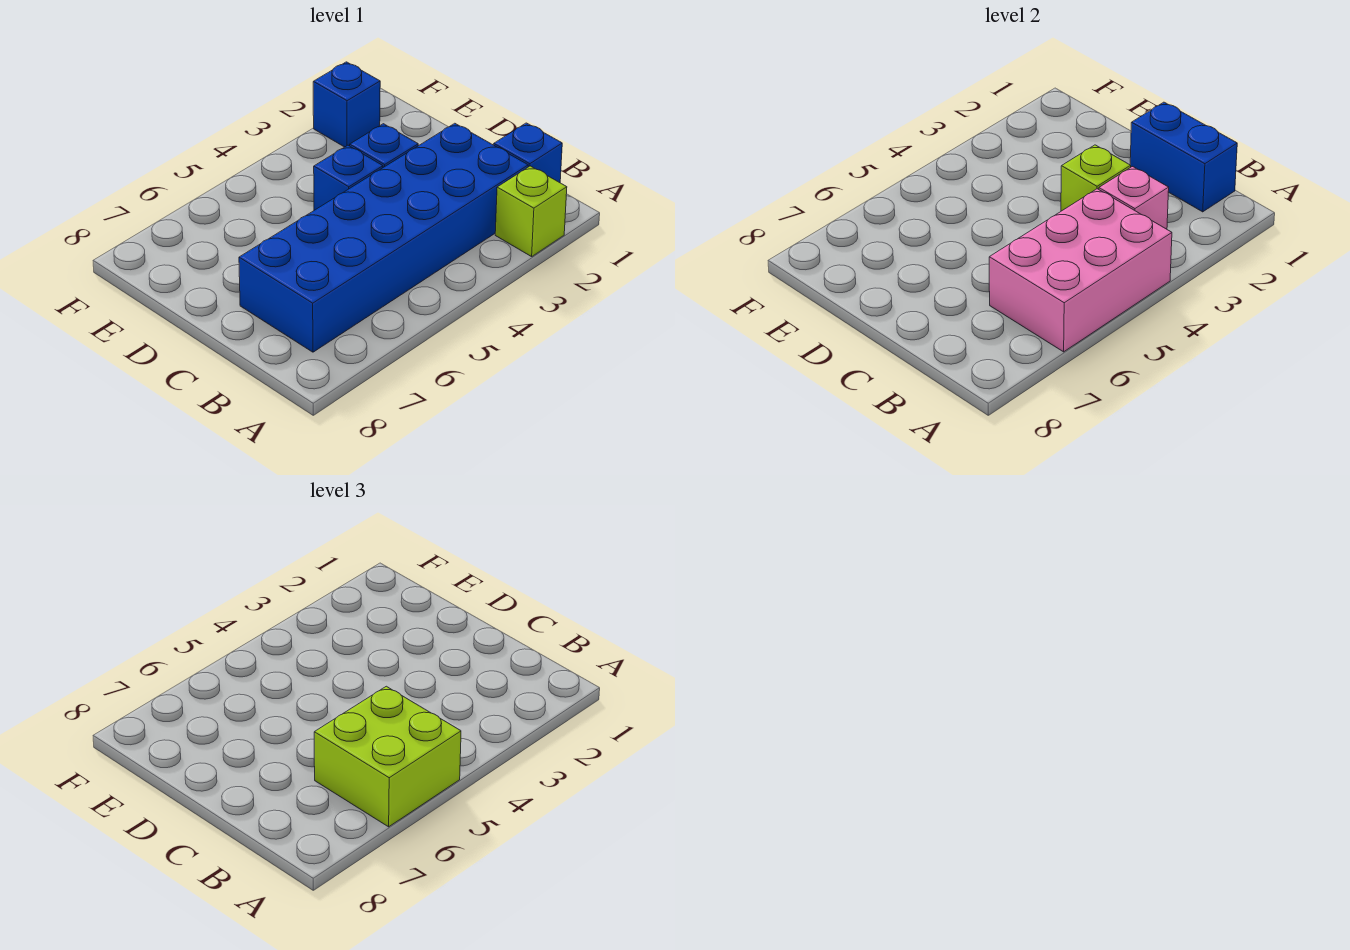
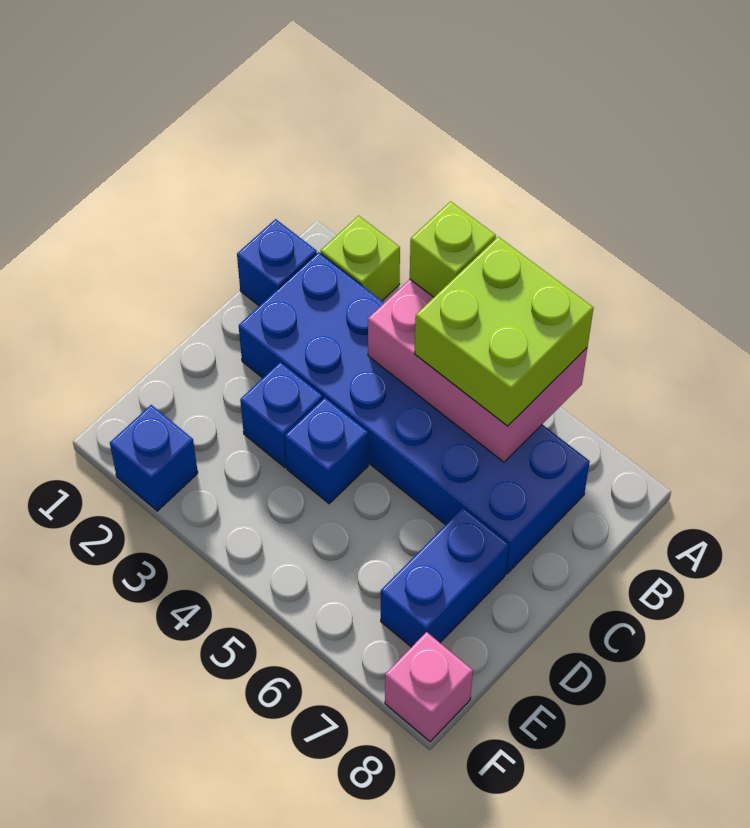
blue 1x2 brick [1130,102,1237,212] -> blue 1x2 brick moved to [381,508,509,647]
pink 1x1 brick [1099,167,1169,229] -> pink 1x1 brick moved to [385,632,473,742]
lime 1x1 brick [1061,145,1131,211] -> lime 1x1 brick moved to [410,201,496,297]

